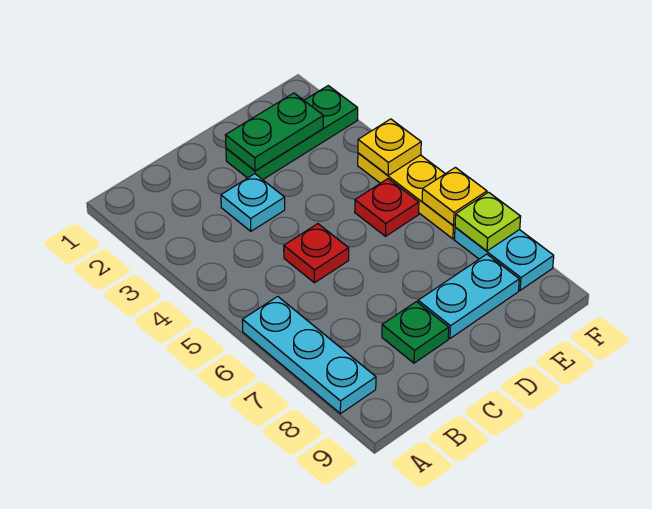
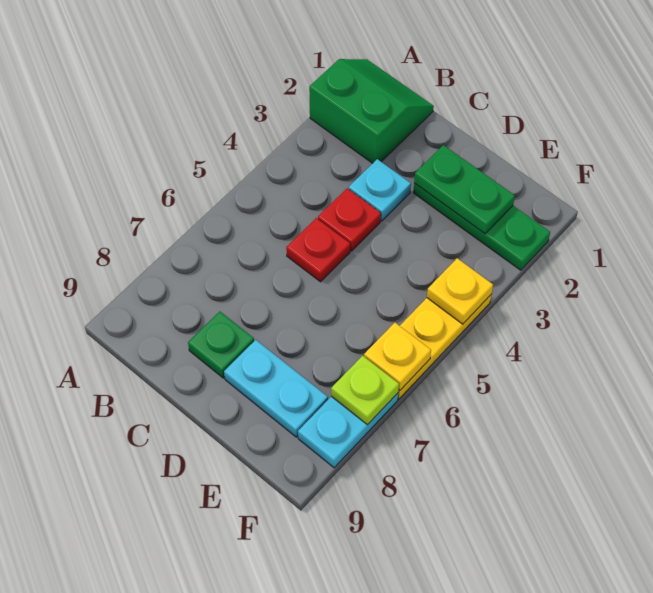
none -> green 2x2 slope [309,59,434,163]
cyan 1x3 plate [242,296,376,414] -> none
red 1x1 plate [355,179,419,236] -> red 1x1 plate moved to [318,188,381,251]

